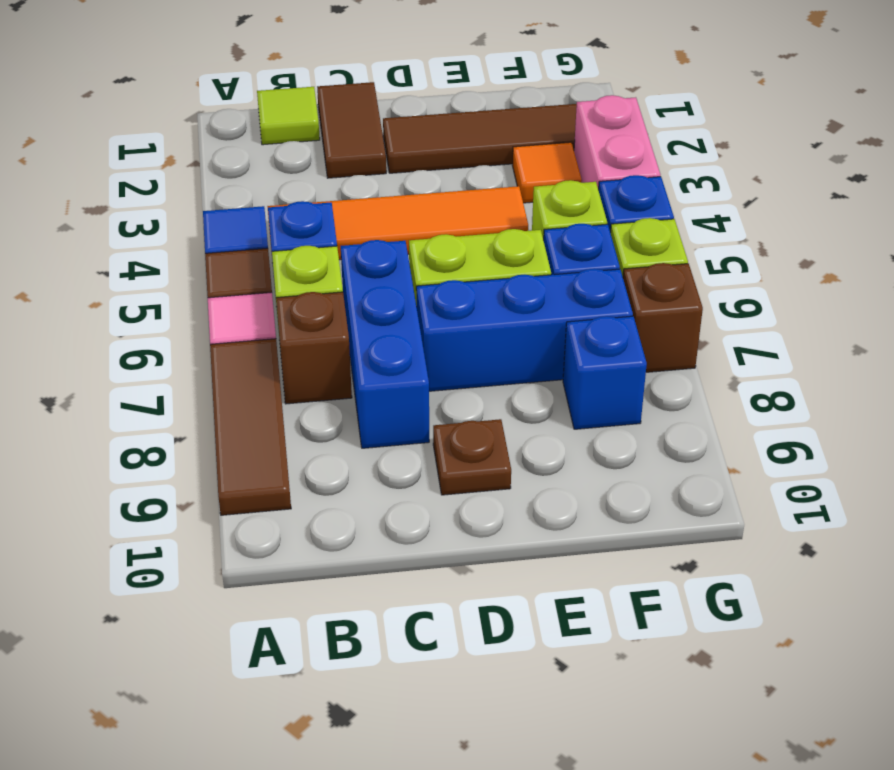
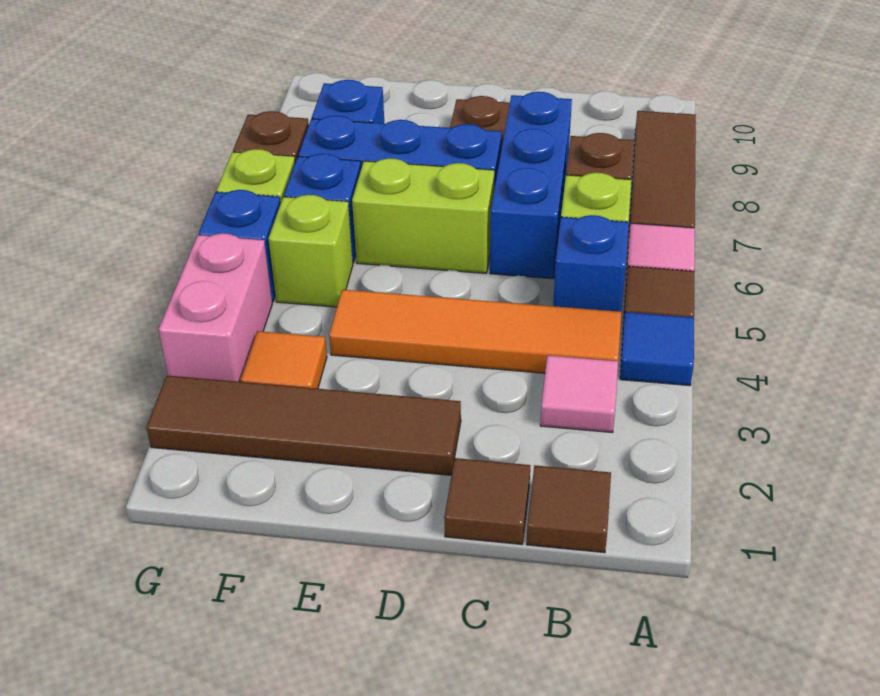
lime 1x1 tile [257,87,320,145] -> brown 1x1 tile [527,465,611,553]
none -> pink 1x1 tile [540,355,618,433]
brown 1x2 tile [317,82,386,178] -> brown 1x1 tile [444,458,530,544]

